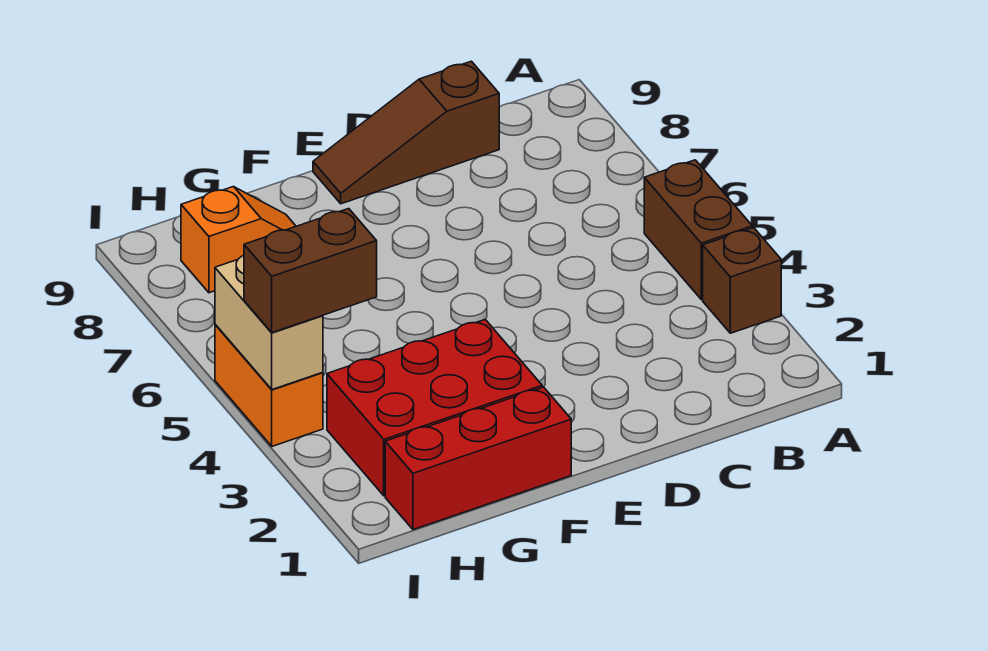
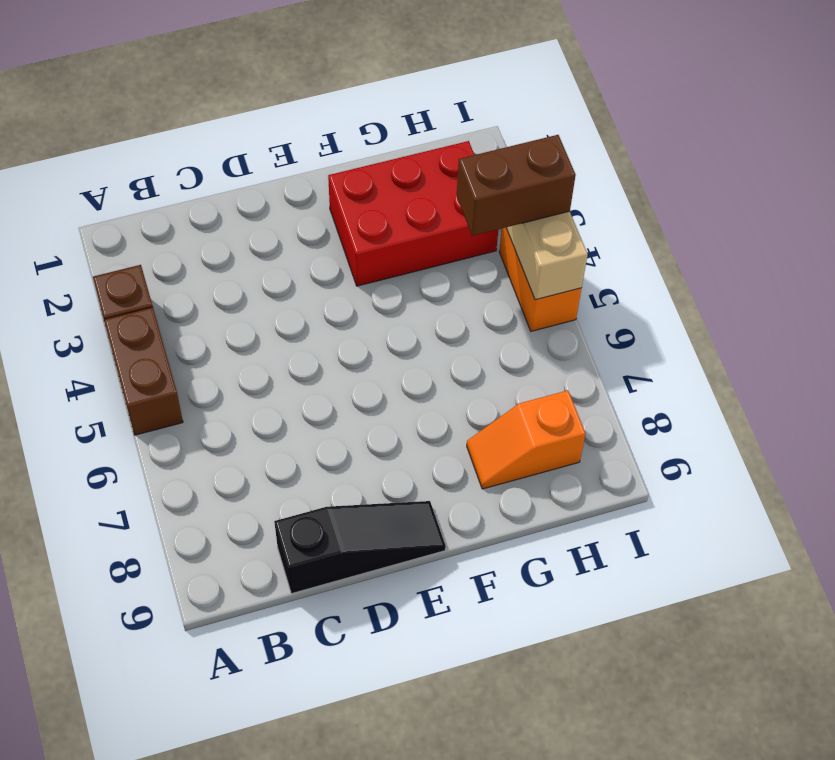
brown 1x3 slope [313,61,499,204] -> black 1x3 slope [274,501,446,594]
red 1x3 brick [385,387,571,530] -> none

